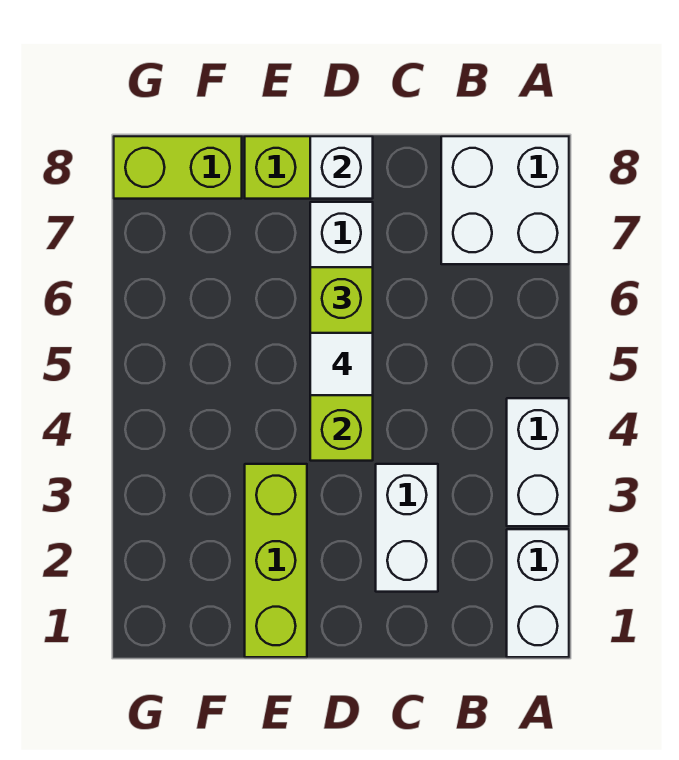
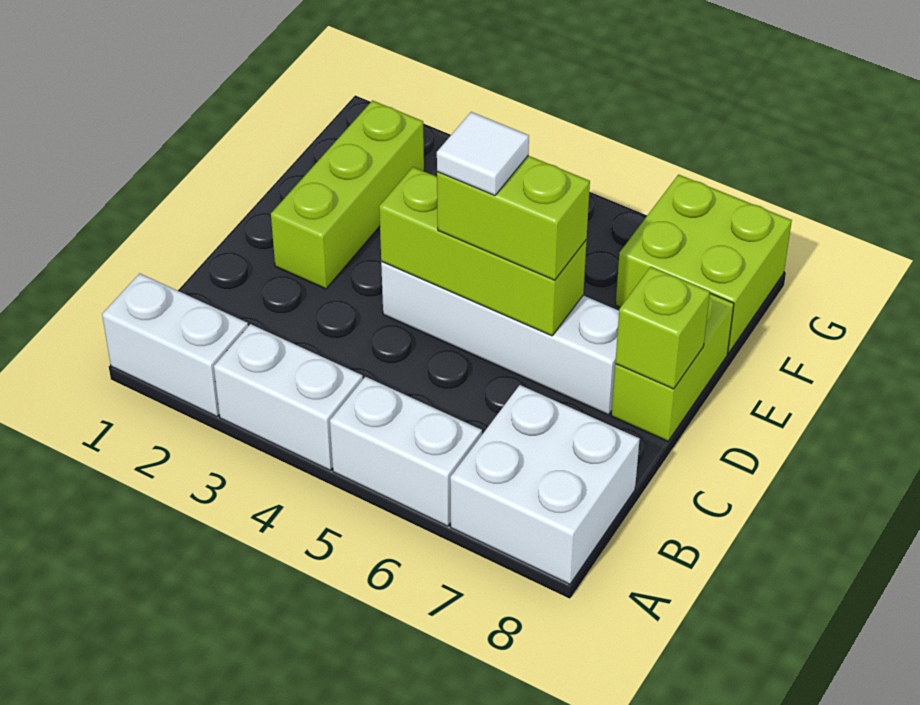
white 1x2 brick [376,464,438,592] -> white 1x2 brick moved to [330,377,482,526]
white 1x1 brick [310,136,373,199] -> lime 1x1 brick [615,267,710,389]
lime 1x3 brick [245,464,307,657] -> lime 1x3 brick turned to [271,100,424,289]
lime 1x2 brick [114,136,242,199] -> lime 2x2 brick [616,175,792,353]

